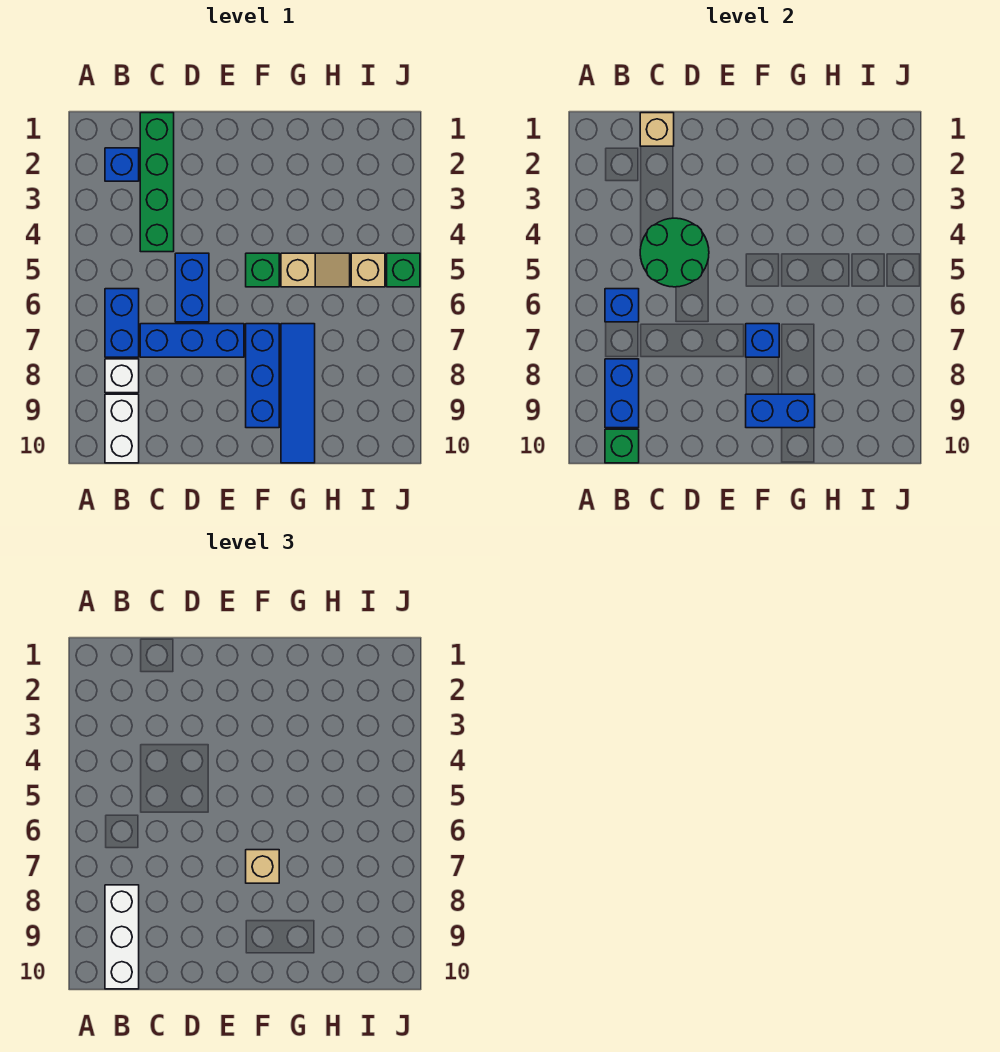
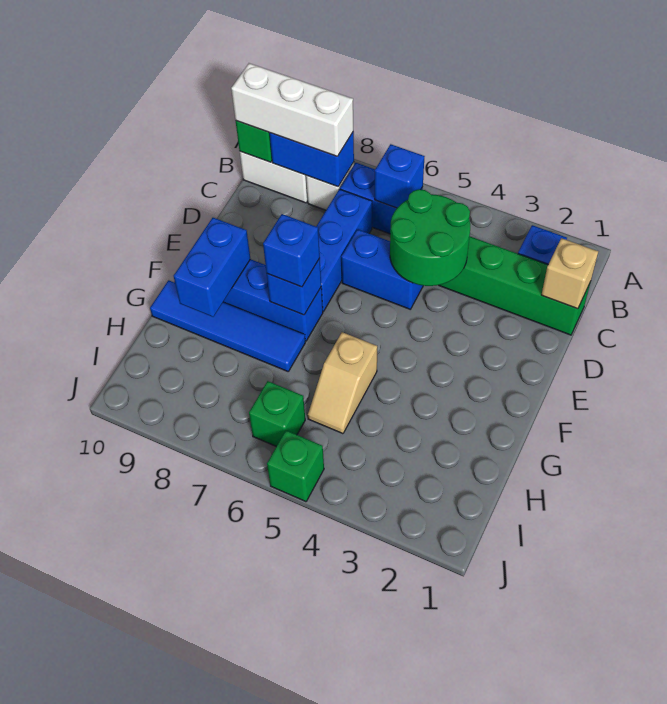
green 1x1 brick [246,253,279,287] -> green 1x1 brick moved to [249,381,305,446]
tan 1x1 brick [246,850,279,883] -> blue 1x1 brick [263,214,320,287]
tan 1x1 brick [351,253,385,287] -> none

